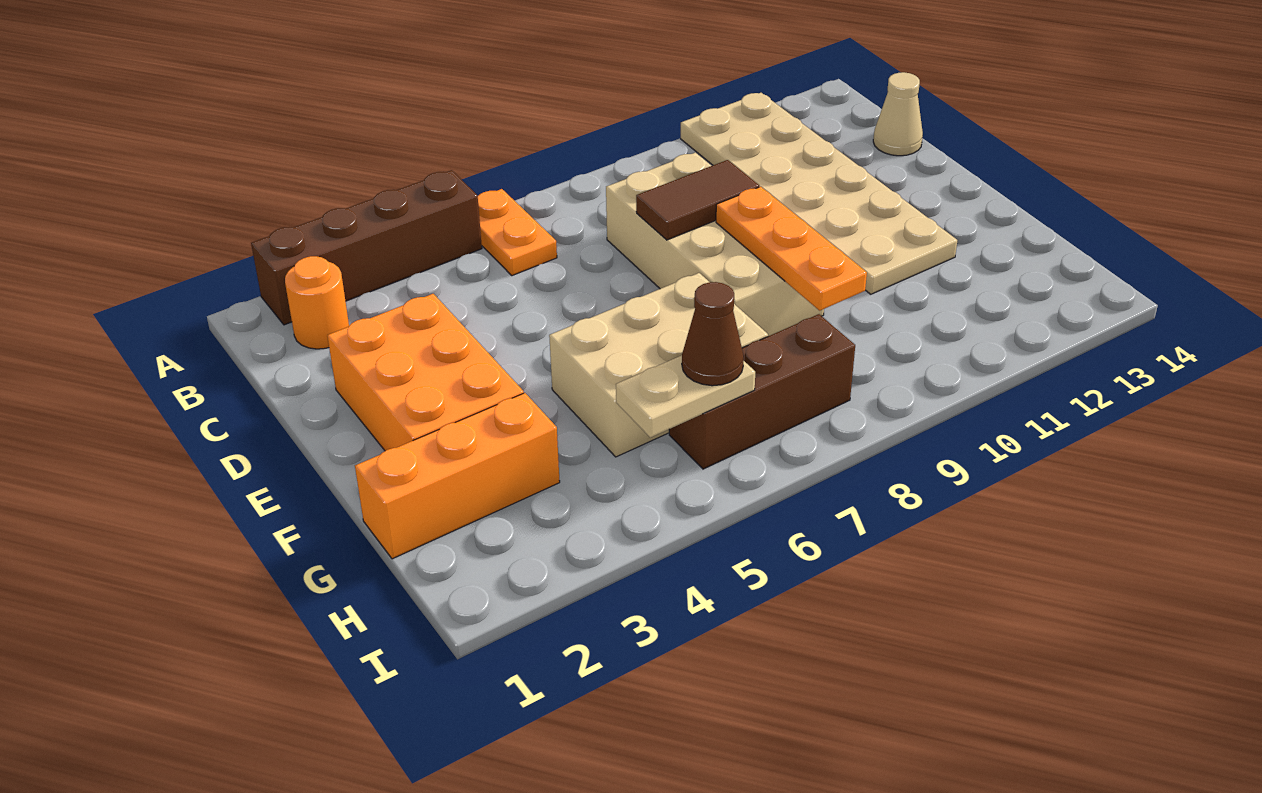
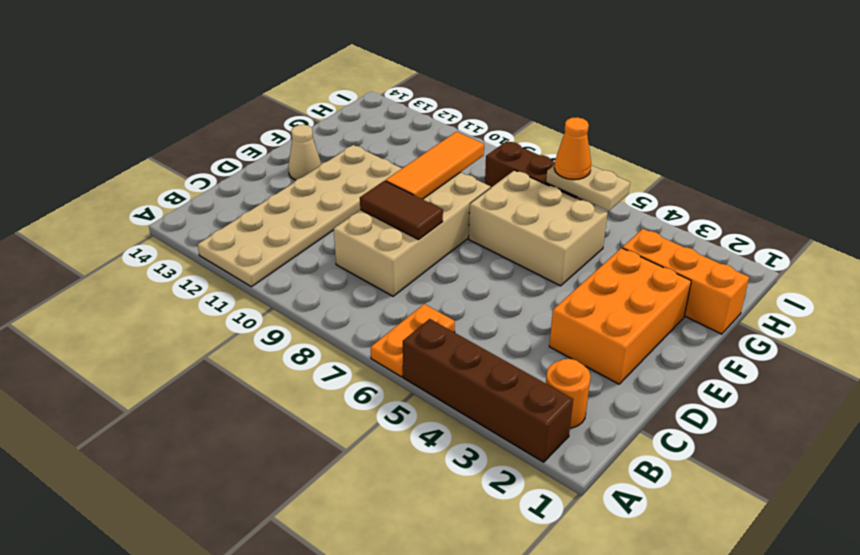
tan 1x1 cone [873,72,923,156] -> tan 1x1 cone moved to [288,125,321,180]
orange 1x3 plate [716,187,867,310] -> orange 1x3 tile [386,132,484,199]
brown 1x1 cone [682,282,744,386] -> orange 1x1 cone [554,117,591,180]

